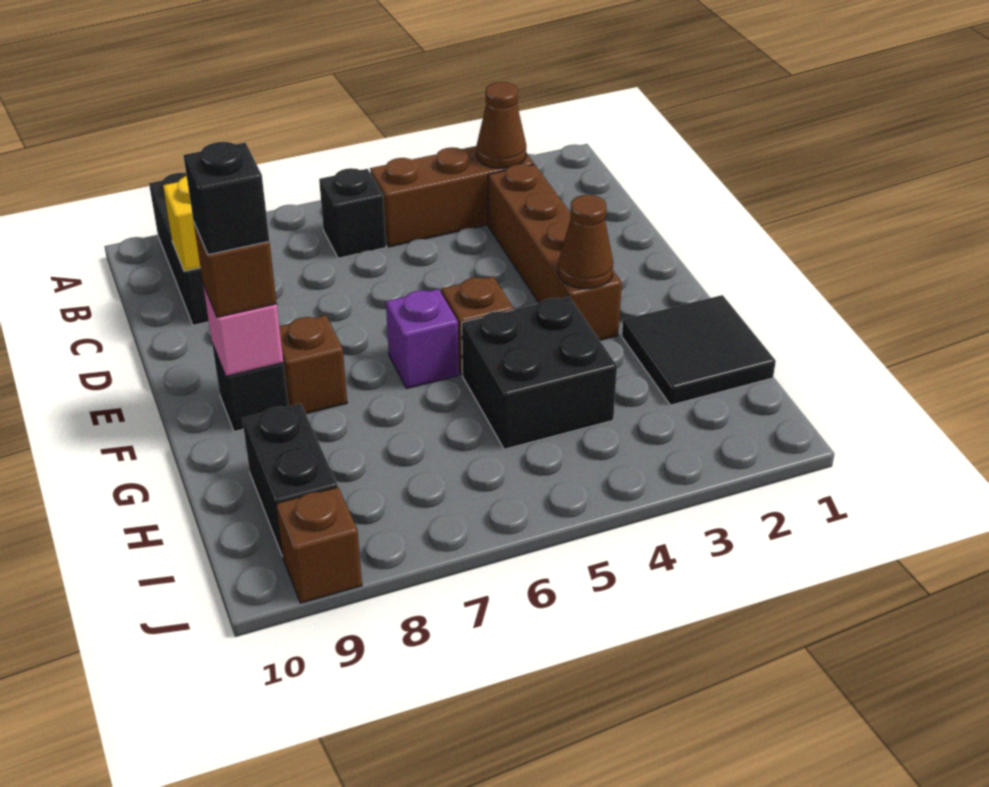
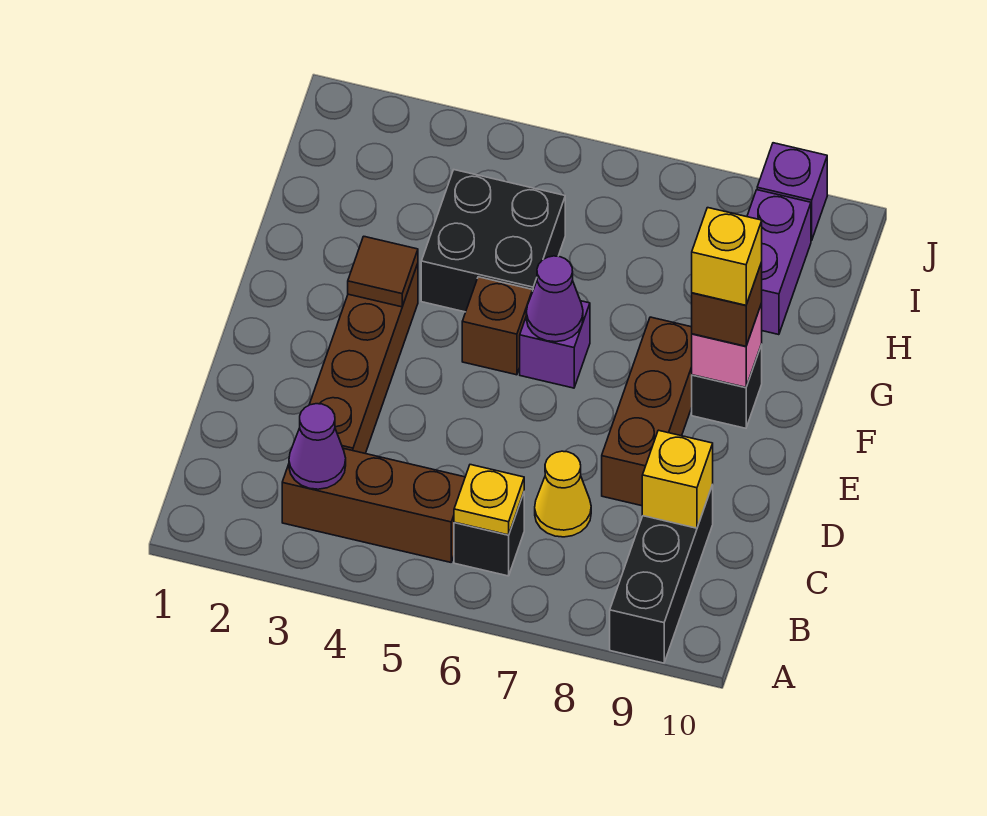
brown 1x1 cone [476,82,526,168] -> purple 1x1 cone [289,404,346,489]
none -> yellow 1x1 plate [454,465,524,535]
none -> yellow 1x1 cone [535,451,591,537]
brown 1x1 cone [558,195,613,289] -> brown 1x1 tile [348,236,418,307]
none -> purple 1x1 cone [526,256,583,342]
brown 1x1 brick [279,315,347,414] -> brown 1x3 brick [602,317,692,506]
black 1x1 brick [183,142,269,255] -> yellow 1x1 brick [692,208,762,305]
black 2x2 tile [622,295,776,405] -> none
black 1x2 brick [242,404,338,556] -> purple 1x2 brick [747,190,811,335]
brown 1x1 brick [276,487,362,603] -> purple 1x1 brick [757,143,827,241]

